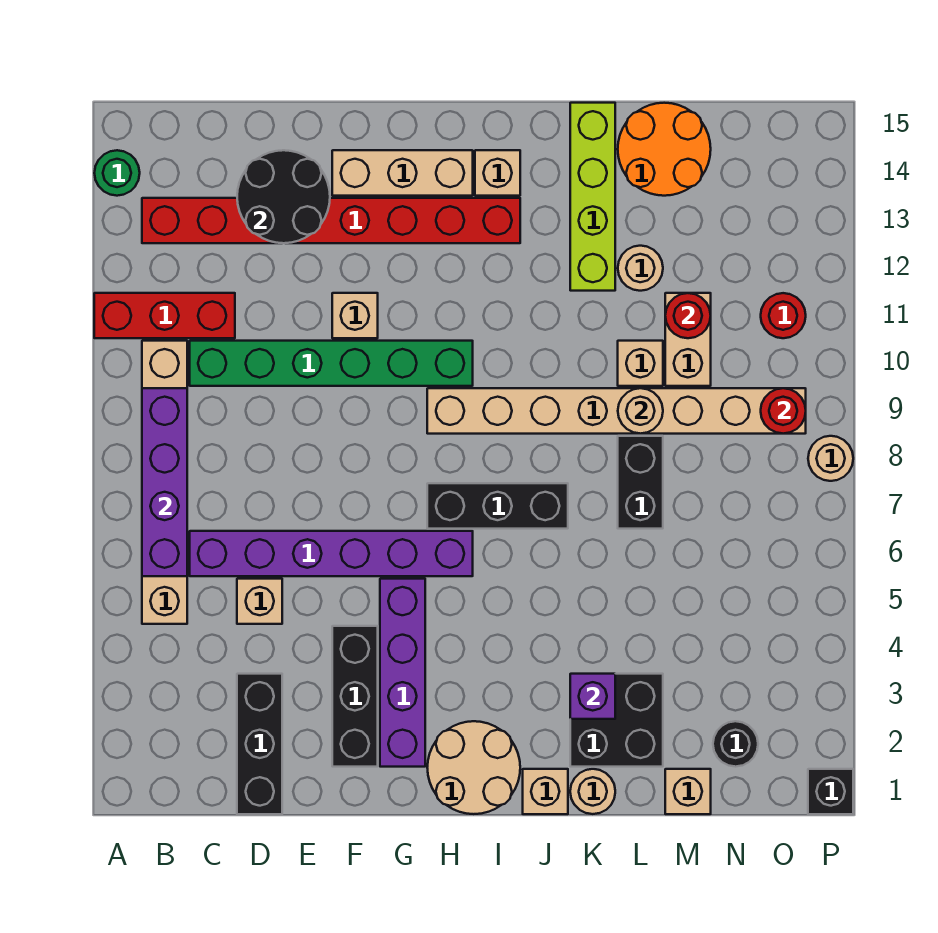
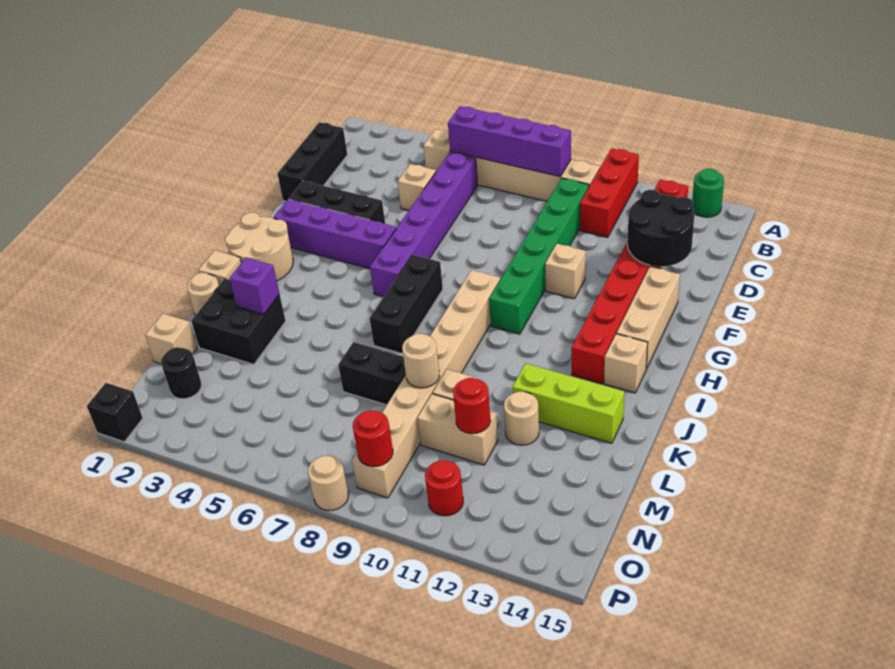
black 1x3 brick [237,674,282,814] -> black 1x3 brick turned to [277,122,347,201]
lime 1x4 brick [570,103,615,291] -> lime 1x3 brick [512,363,624,443]
orange 2x2 round brick [618,103,711,196] -> none

